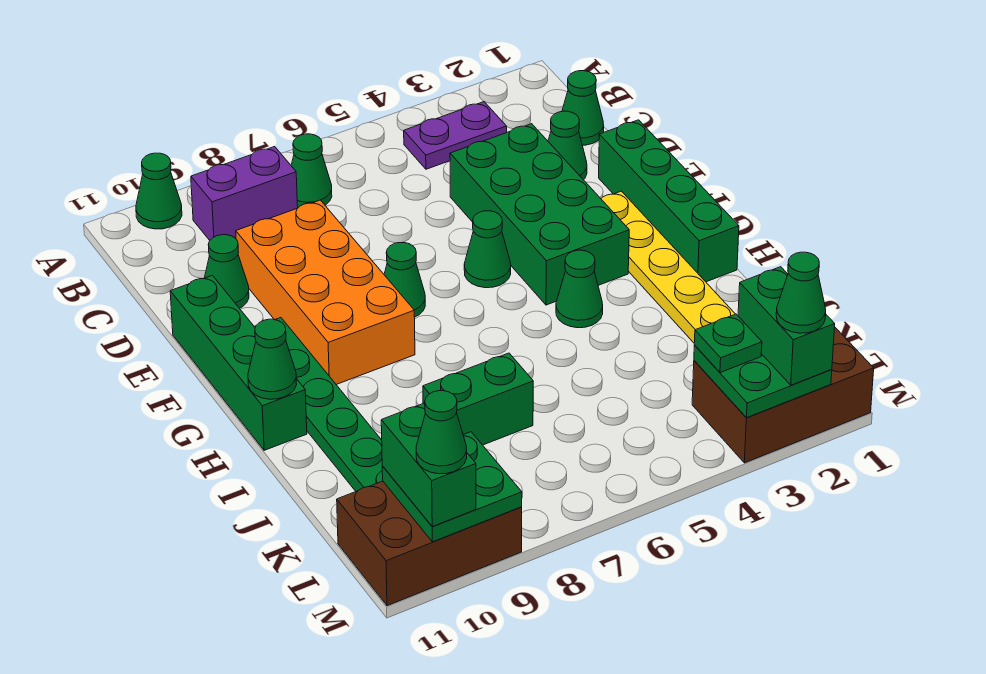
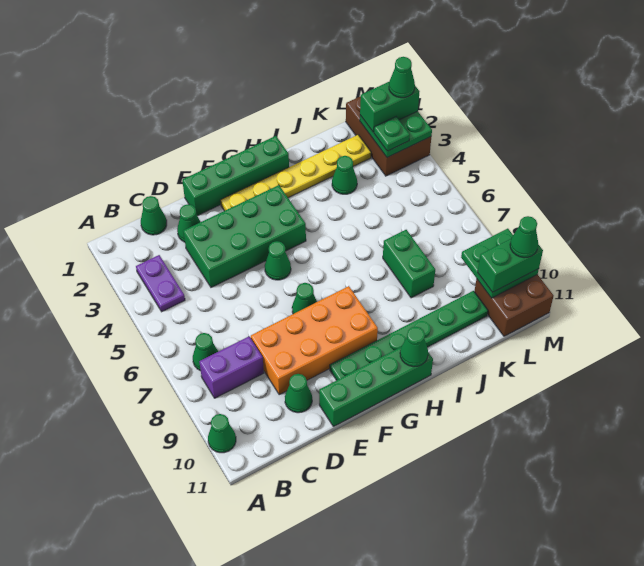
purple 1x2 brick [191,147,298,240] -> purple 1x2 brick turned to [199,336,264,398]
green 1x1 cone [556,250,603,328] -> green 1x1 cone moved to [332,156,357,194]
brown 2x3 brick [337,481,522,606] -> brown 2x2 brick [474,274,554,336]

